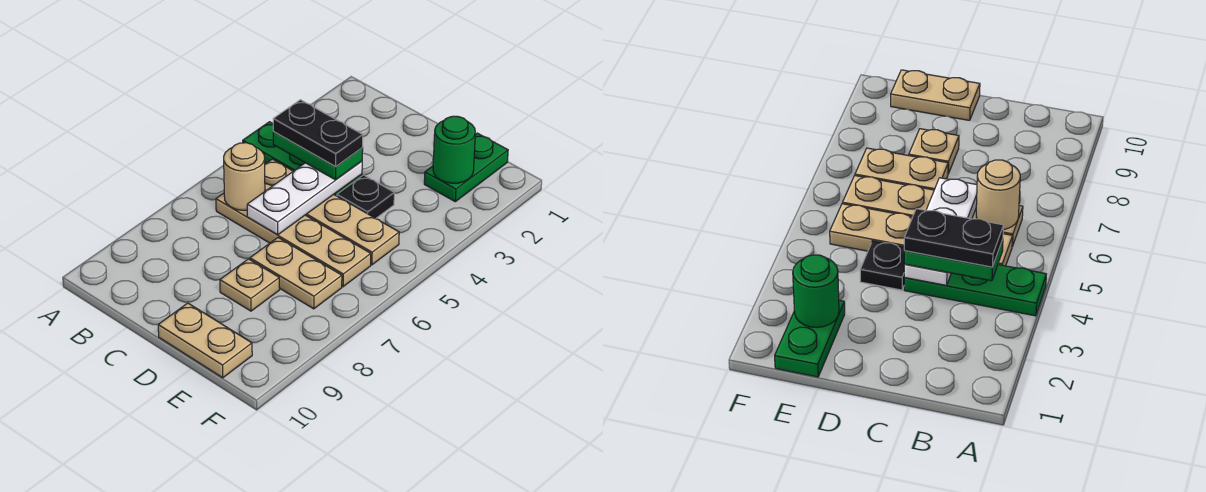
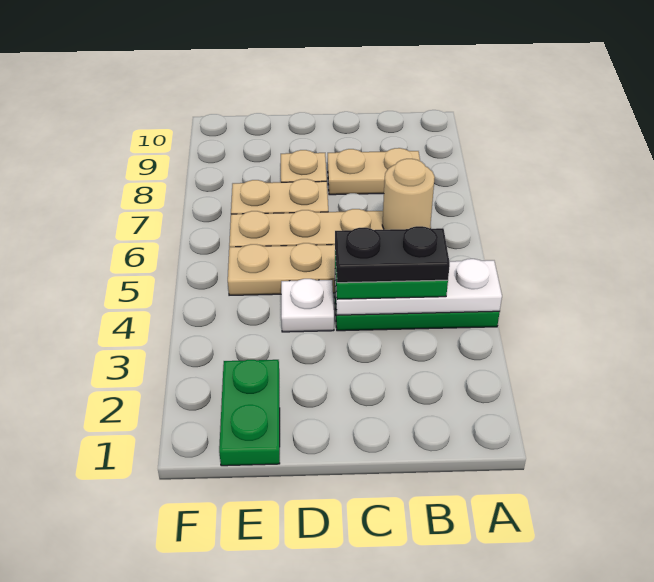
white 1x3 plate [247,161,362,235] -> white 1x3 plate turned to [335,259,502,315]
black 1x1 plate [337,175,394,218] -> white 1x1 plate [281,279,334,332]
tan 1x2 plate [158,303,252,378] -> tan 1x2 plate moved to [328,148,420,195]
green 1x1 round brick [433,116,475,183] -> none

